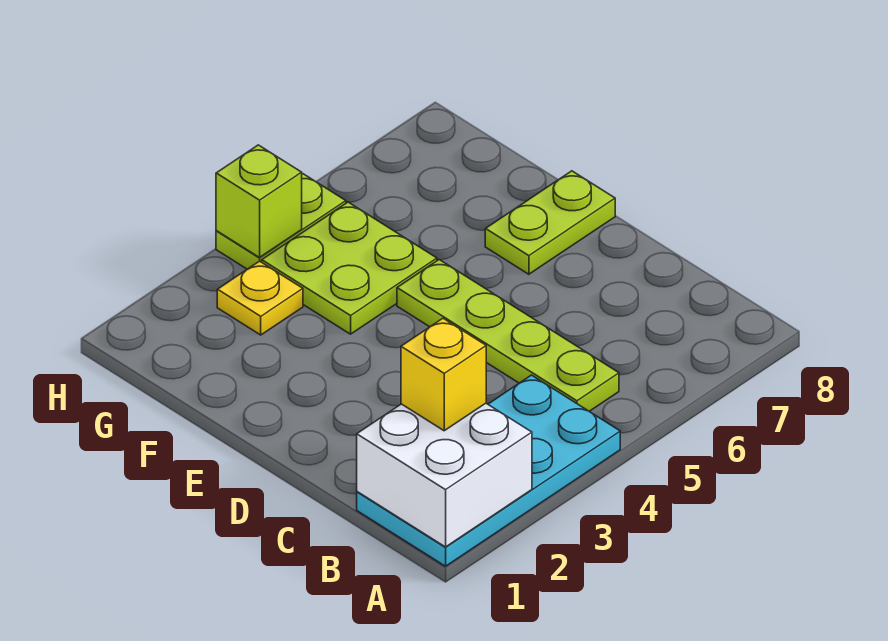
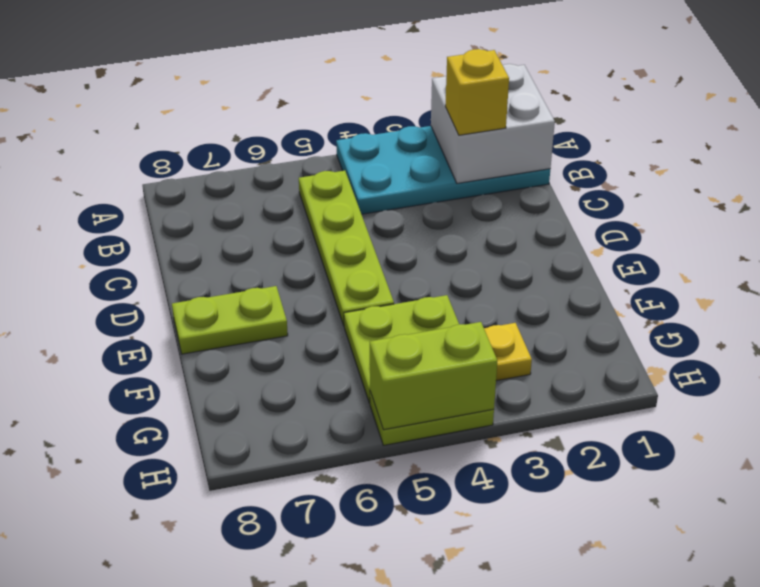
lime 1x1 brick [216,145,302,257] -> lime 1x2 brick [370,322,497,430]

